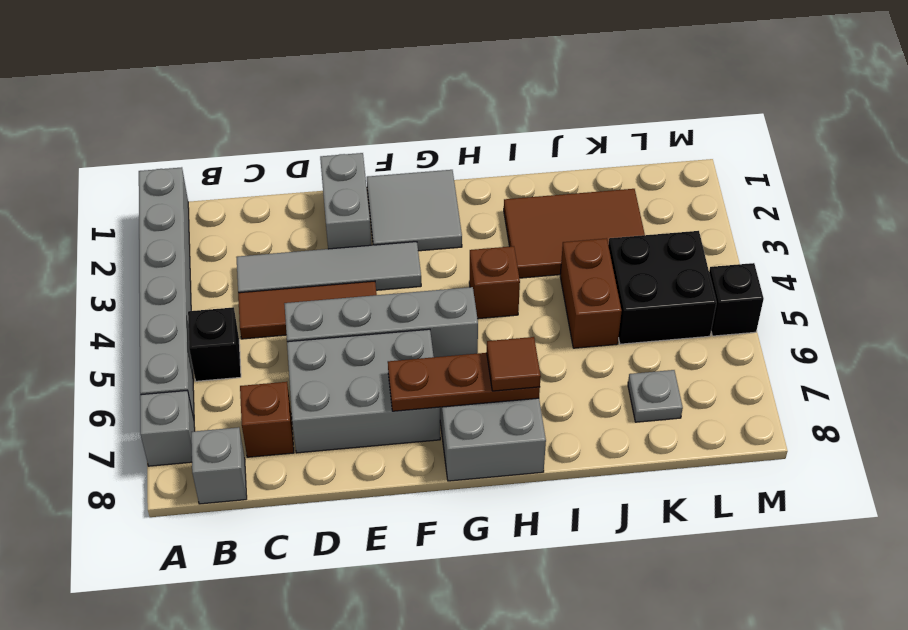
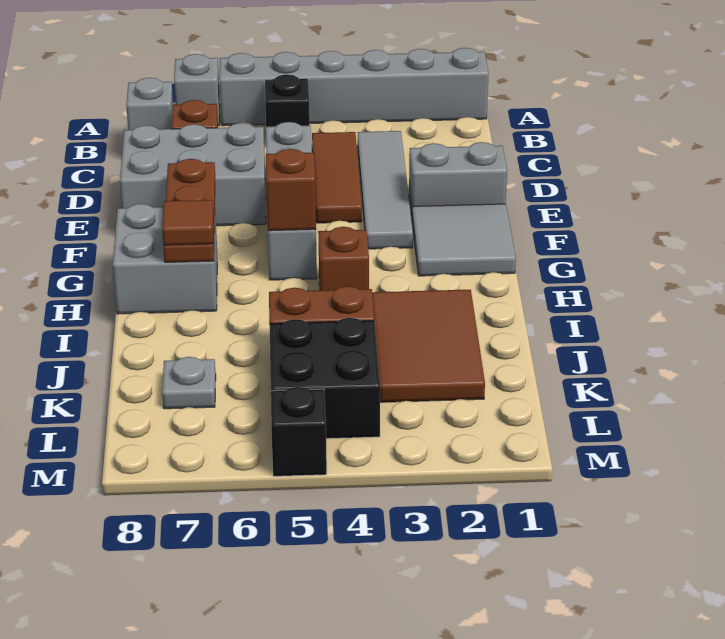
grey 2x3 brick [287,329,440,453] -> grey 2x3 brick turned to [120,123,266,226]
none -> brown 1x1 brick [266,149,316,231]

